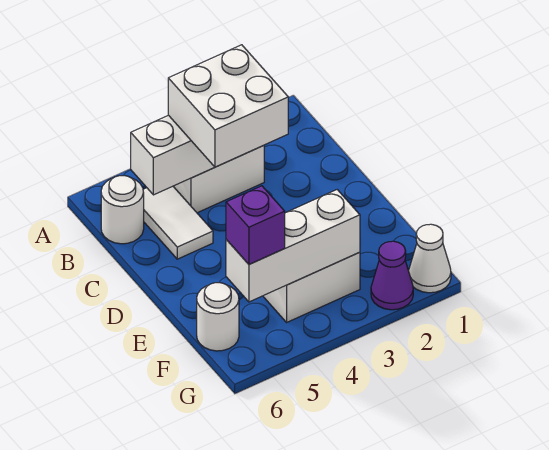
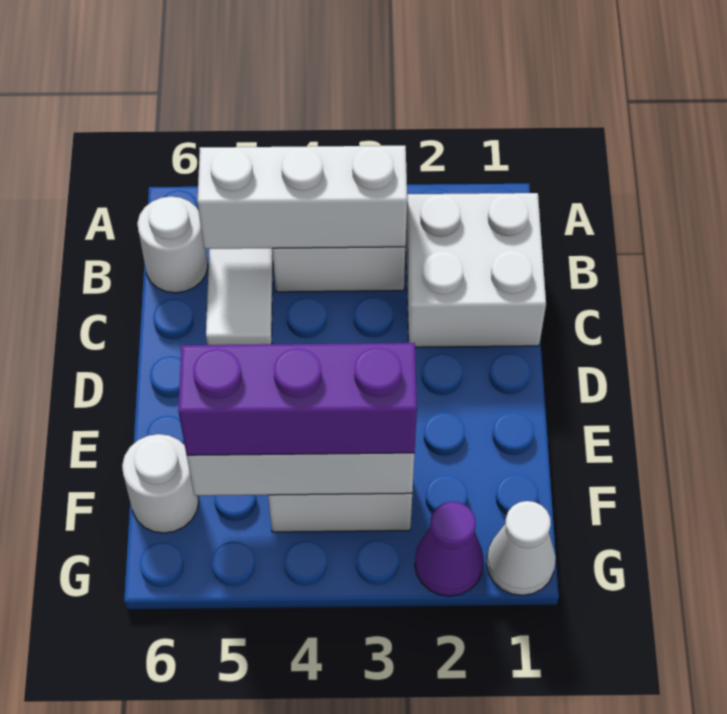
white 2x2 brick [168,45,288,167] -> white 2x2 brick moved to [406,193,546,347]
purple 1x1 brick [226,186,285,264] -> purple 1x3 brick [178,343,417,455]

